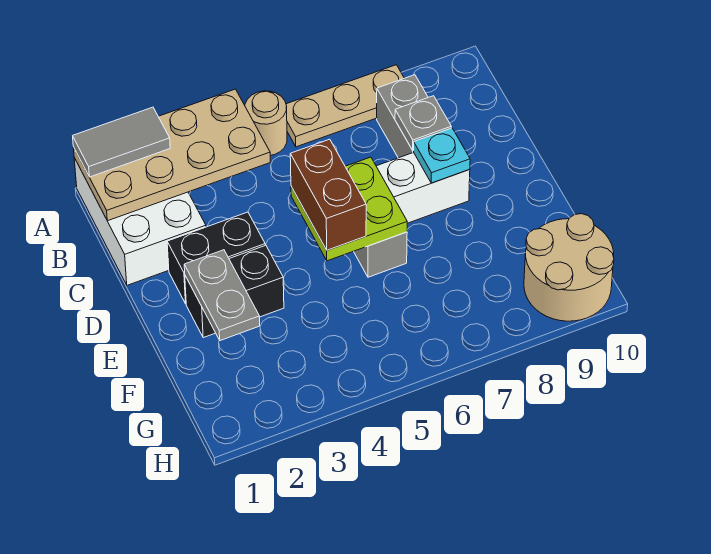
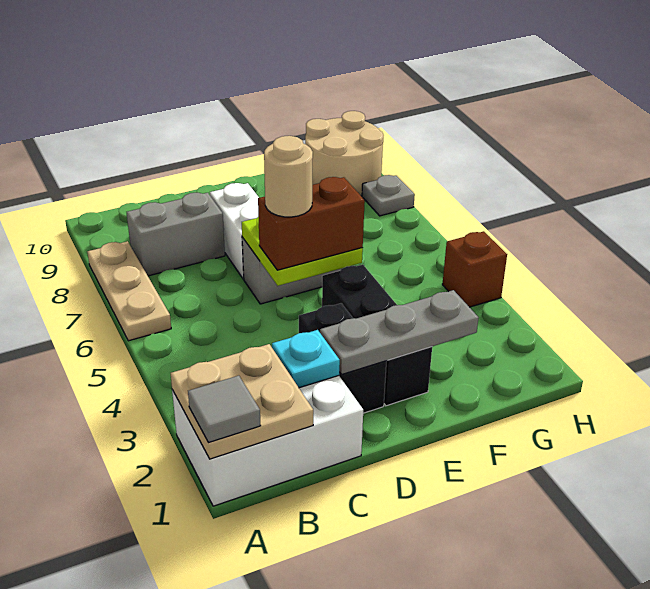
tan 2x4 plate [73,89,270,221] -> tan 2x2 plate [171,344,313,459]
grey 1x2 tile [73,107,170,177] -> grey 1x1 tile [188,376,261,443]
tan 1x1 round brick [245,91,287,155] -> tan 1x1 round brick moved to [264,136,313,217]
grey 1x1 plate [395,96,451,150] -> grey 1x1 plate moved to [362,175,415,216]
cyan 1x1 plate [413,128,470,183] -> cyan 1x1 plate moved to [272,330,340,388]
black 1x2 brick [185,245,284,338] -> black 1x3 brick [322,265,432,406]
grey 1x2 plate [184,250,260,341] -> grey 1x3 plate [320,290,479,374]
none -> brown 1x1 brick [442,231,507,307]

